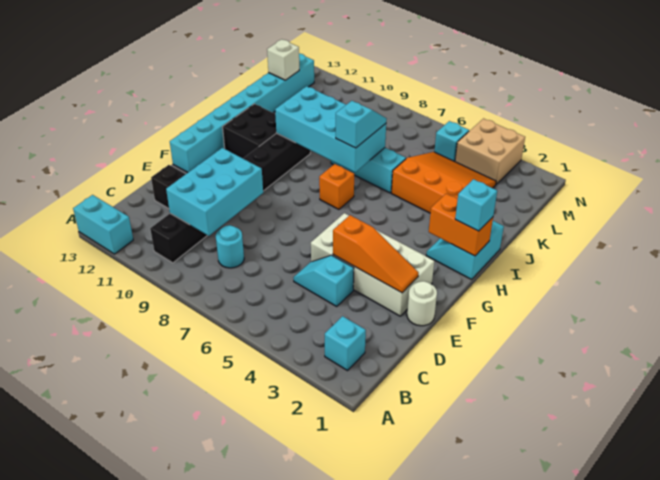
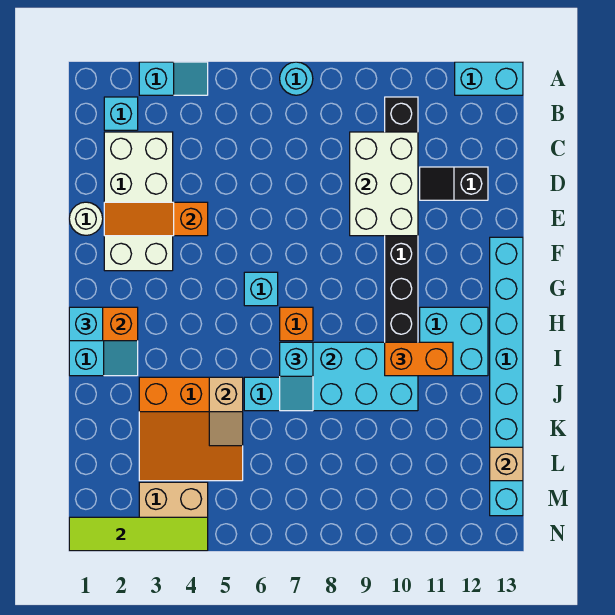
cyan 1x1 round brick [216,225,244,268] -> cyan 1x1 round brick moved to [280,62,313,95]
cyan 2x3 brick [166,148,263,236] -> white 2x3 brick [350,132,418,236]
cyan 1x2 slope [293,255,354,306] -> cyan 1x2 slope moved to [139,62,208,95]
white 2x4 brick [311,213,434,316] -> white 2x4 brick turned to [104,132,173,271]
black 2x2 brick [223,104,276,158] -> cyan 2x2 brick [420,307,488,376]
none -> orange 1x2 brick [385,342,453,376]
none -> tan 1x2 slope [209,377,243,446]
white 1x1 brick [267,39,299,80] -> tan 1x1 brick [490,447,523,481]
cyan 1x1 brick [434,121,469,162] -> cyan 1x1 brick moved to [244,272,278,306]
none -> lime 1x4 tile [69,517,208,551]

